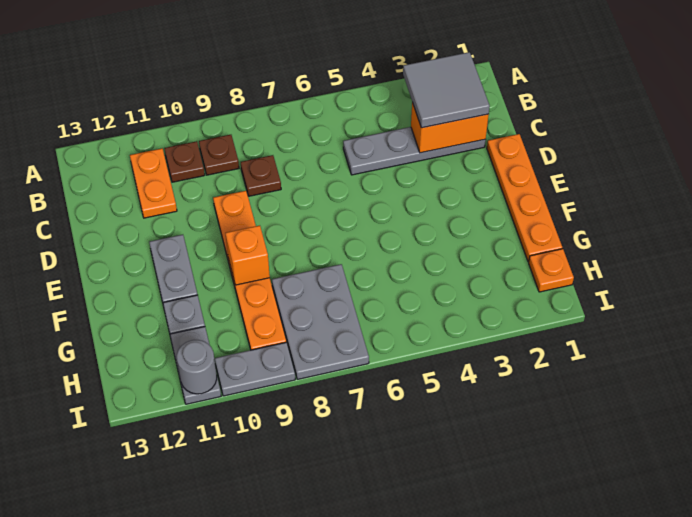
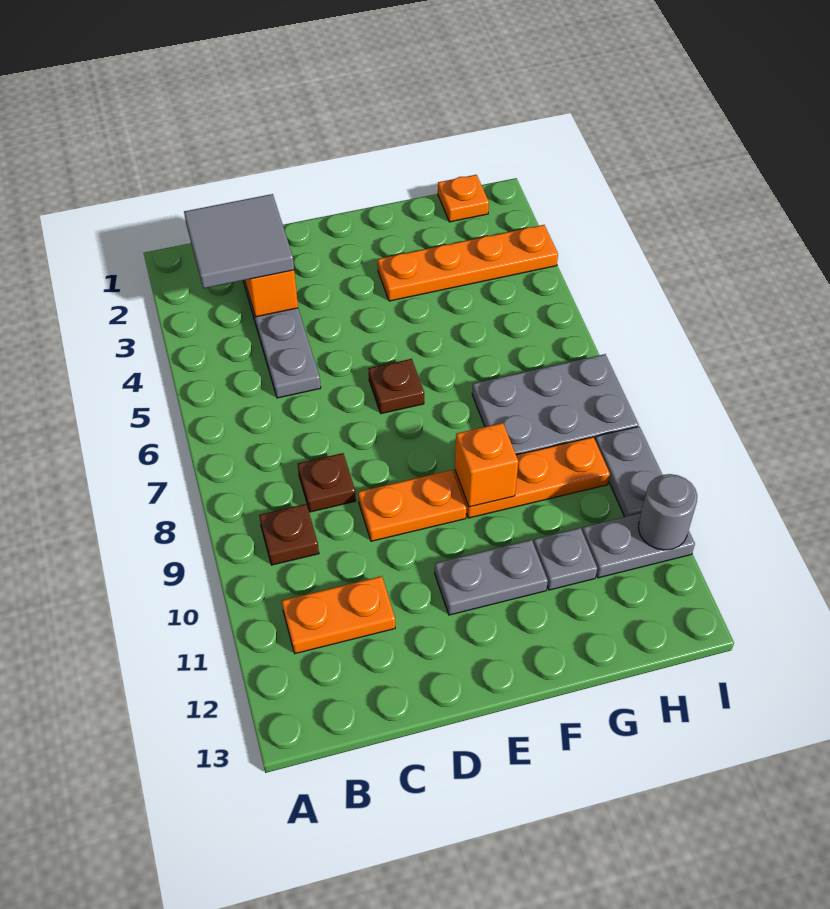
brown 1x1 plate [164,141,205,182] -> brown 1x1 plate moved to [368,359,424,414]
orange 1x4 plate [487,134,562,262] -> orange 1x4 plate moved to [378,225,558,301]

